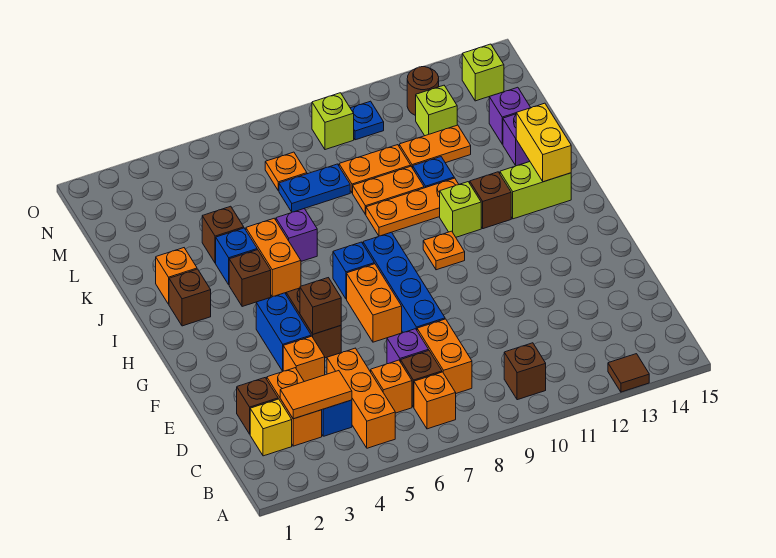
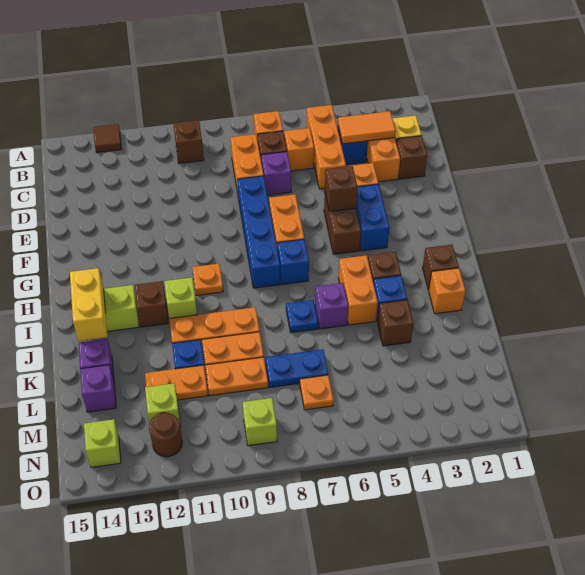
blue 1x1 plate [351,101,384,140] -> blue 1x1 plate moved to [286,300,318,333]

